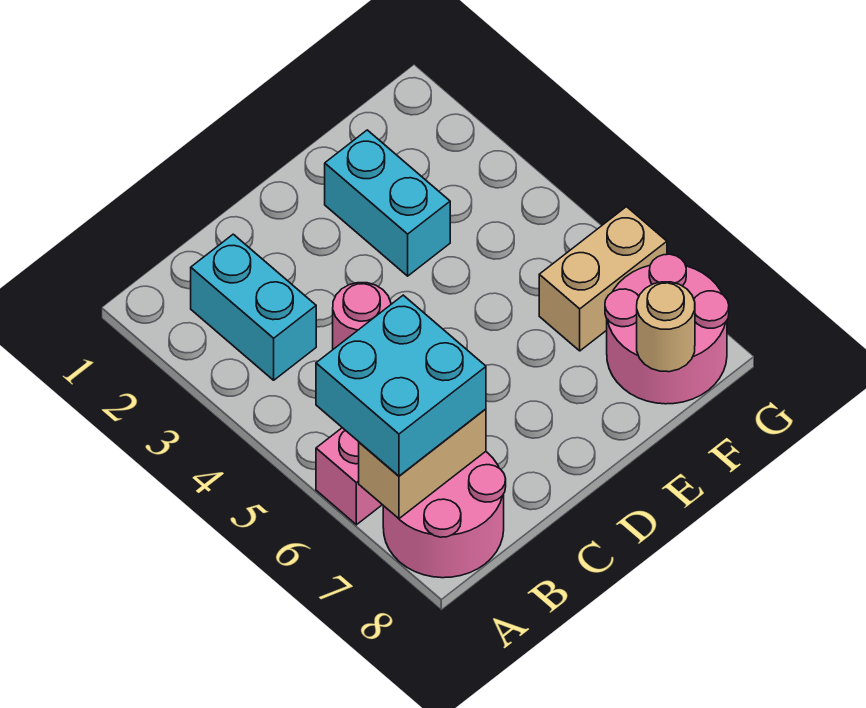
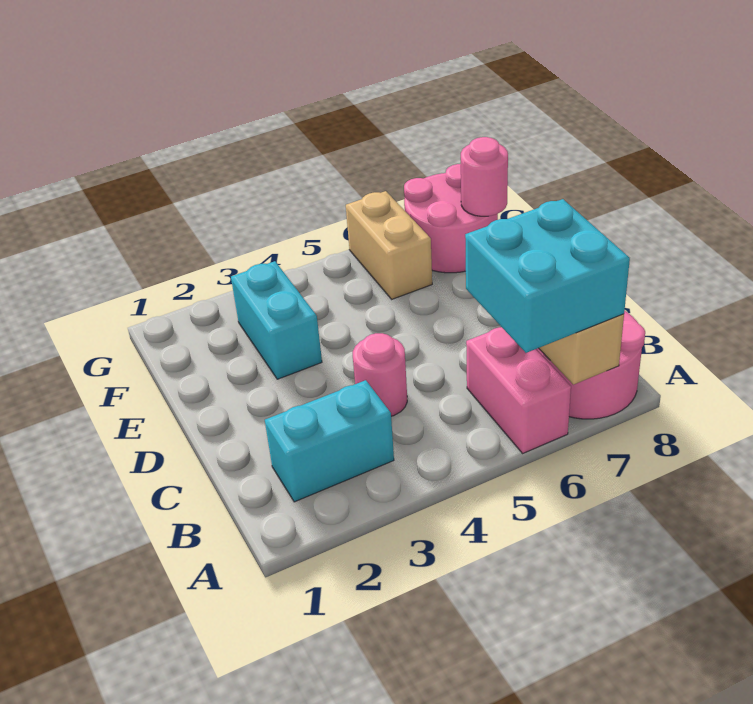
cyan 1x2 brick [325,130,450,276] -> cyan 1x2 brick turned to [231,261,322,379]
tan 1x1 round brick [637,282,695,372] -> pink 1x1 round brick [461,137,508,216]

